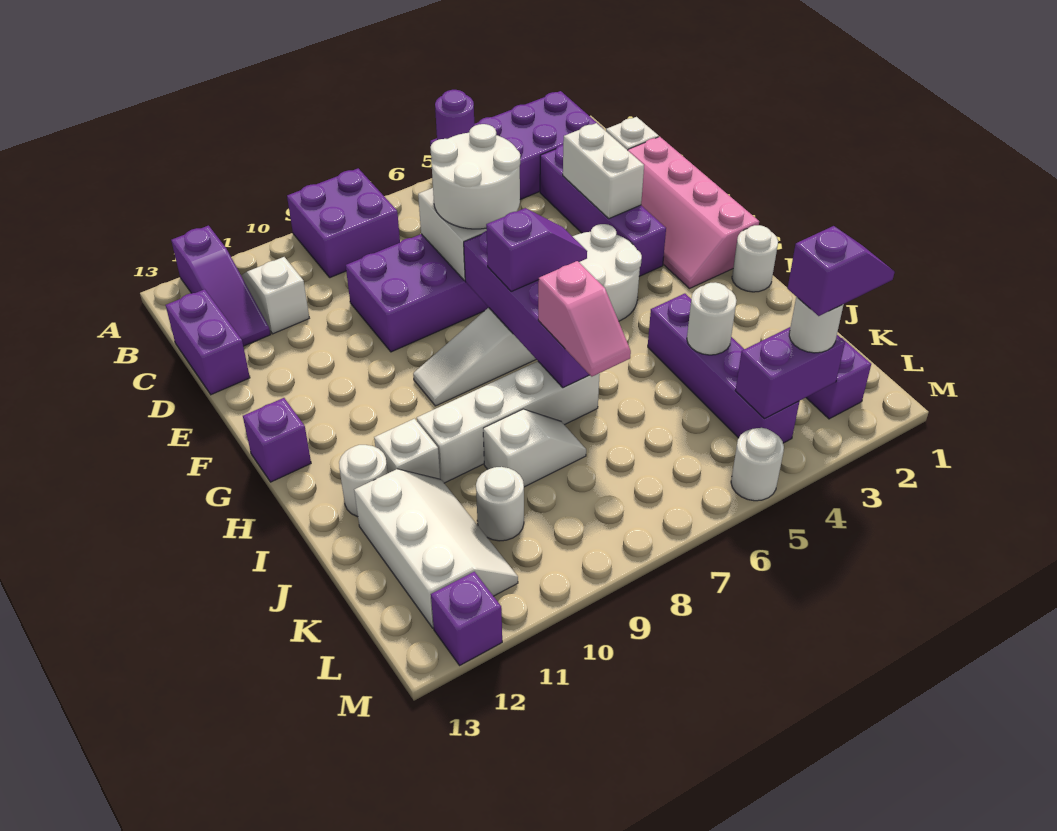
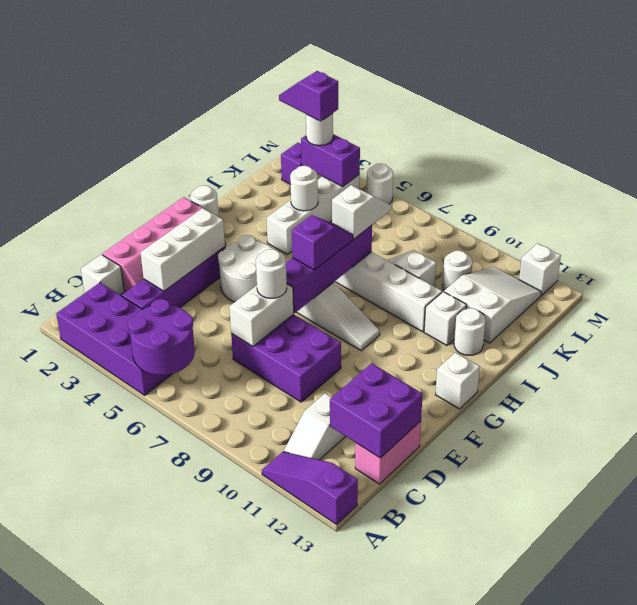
purple 1x1 round brick [435,90,474,140] -> purple 2x2 round brick [128,299,195,375]
purple 2x2 brick [287,168,400,278] -> purple 2x2 brick moved to [330,363,423,458]
purple 1x3 slope [171,226,271,346] -> purple 1x3 slope turned to [262,452,358,524]
purple 1x2 brick [166,289,250,395] -> pink 1x2 brick [355,421,421,484]
white 1x2 brick [563,123,644,219] -> white 1x3 brick [140,208,225,291]
white 2x2 round brick [430,124,520,229] -> white 1x1 round brick [256,249,287,298]
purple 1x2 slope [486,208,587,291] -> purple 1x2 slope turned to [292,215,353,270]
purple 1x1 brick [243,398,311,482] -> white 1x1 brick [435,352,480,409]
purple 1x4 brick [648,294,800,443] -> white 1x4 brick [266,175,360,254]
pink 1x2 slope [538,261,631,376] -> white 1x2 slope [332,185,391,239]
white 2x3 slope [354,469,518,628] -> white 2x3 slope turned to [444,267,541,343]
purple 1x1 brick [431,572,502,665] -> white 1x1 brick [519,243,561,295]

